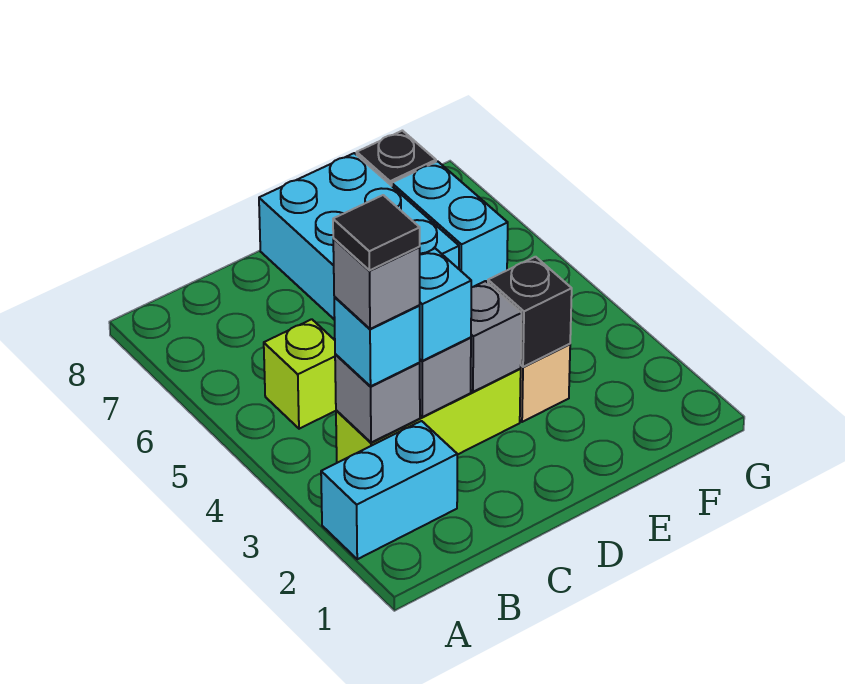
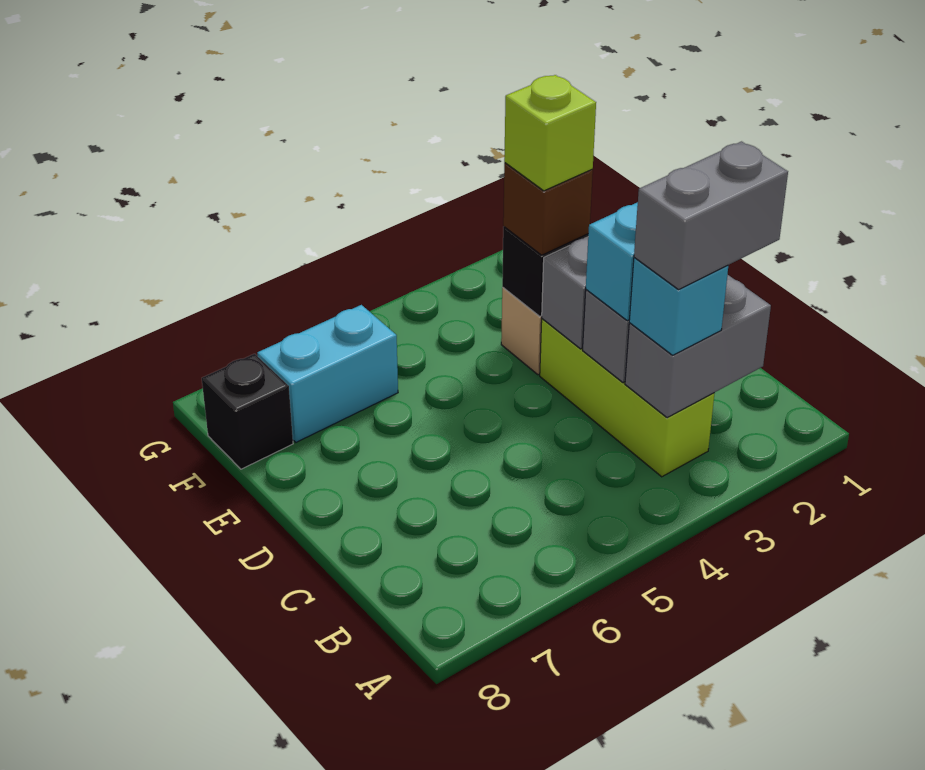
cyan 1x2 brick [321,421,457,559] -> none
grey 1x1 brick [335,354,420,443] -> grey 1x2 brick [625,275,771,418]
grey 1x1 brick [333,239,420,329] -> grey 1x2 brick [634,141,788,290]
black 1x1 tile [333,195,420,270] -> none
lime 1x1 brick [264,319,336,429] -> lime 1x1 brick moved to [504,75,596,191]
cyan 2x3 brick [259,153,459,320] -> none
none -> brown 1x1 brick [503,163,593,255]

